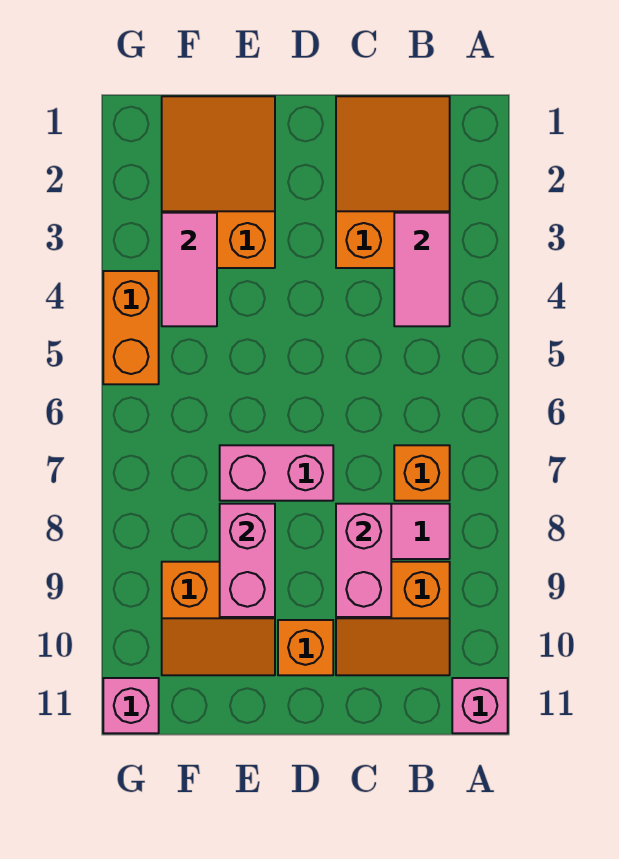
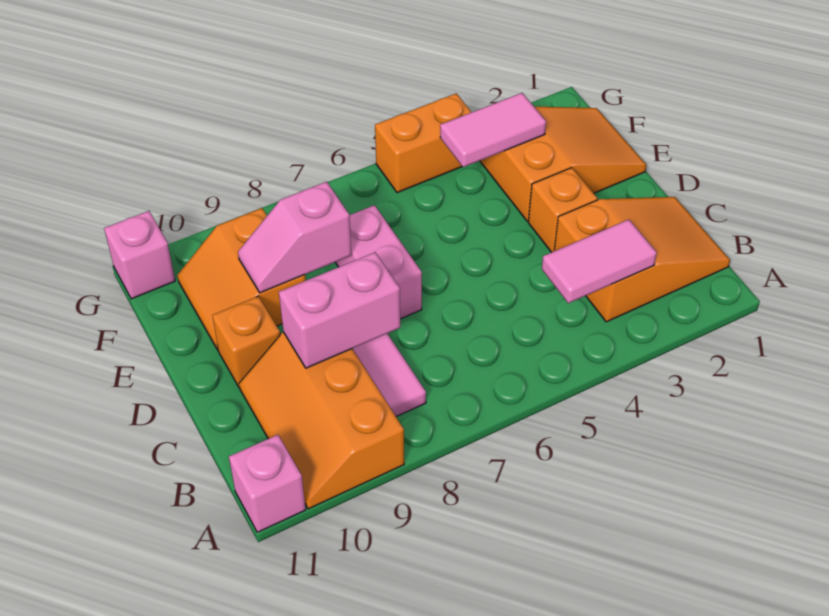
orange 1x1 brick [394,445,450,501] -> orange 1x1 brick moved to [528,168,597,252]
orange 2x2 slope [336,562,450,675] -> orange 2x3 slope [239,332,404,509]
pink 1x2 brick [220,504,275,617] -> pink 1x2 slope [238,182,352,293]

